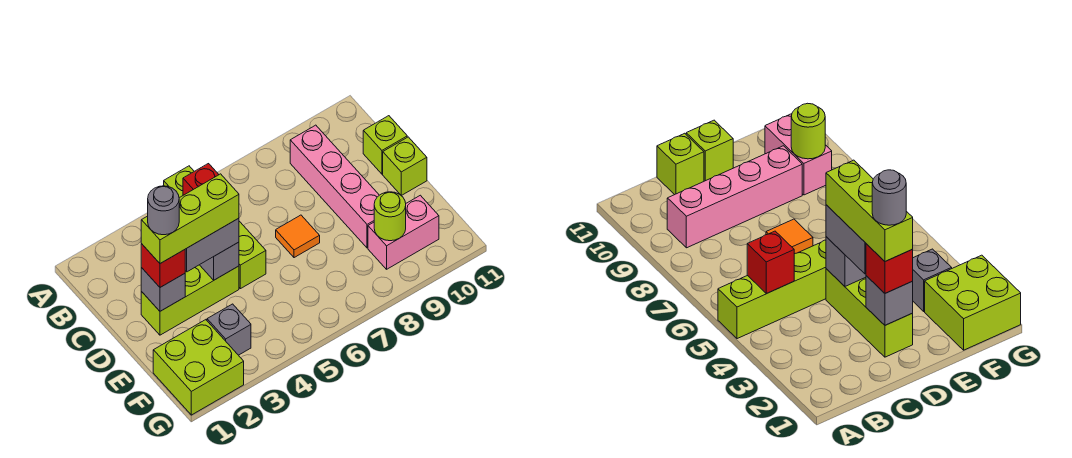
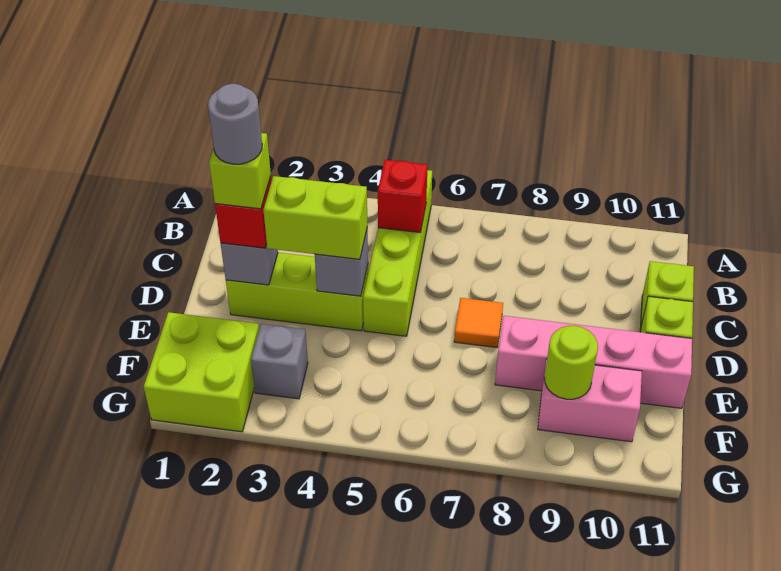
pink 1x4 brick [290,125,379,248] -> pink 1x4 brick turned to [495,316,692,408]
lime 1x3 brick [141,174,239,264] -> lime 1x1 brick [209,133,271,209]
grey 1x2 brick [185,218,239,272] -> lime 1x2 brick [263,176,367,259]

